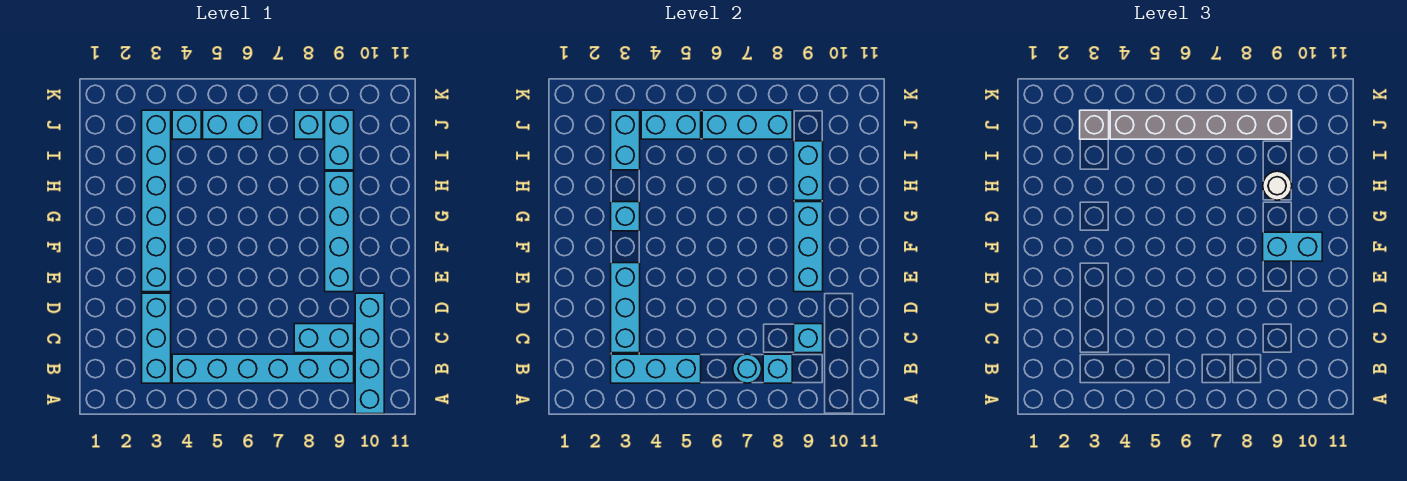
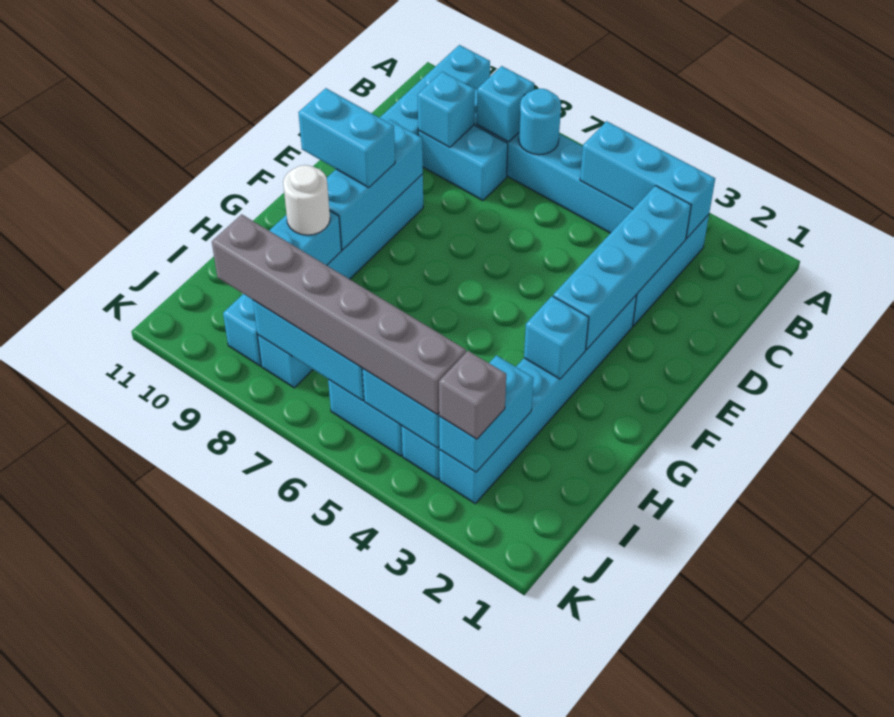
cyan 1x3 brick [611,263,640,353] -> cyan 1x4 brick [553,186,691,350]

